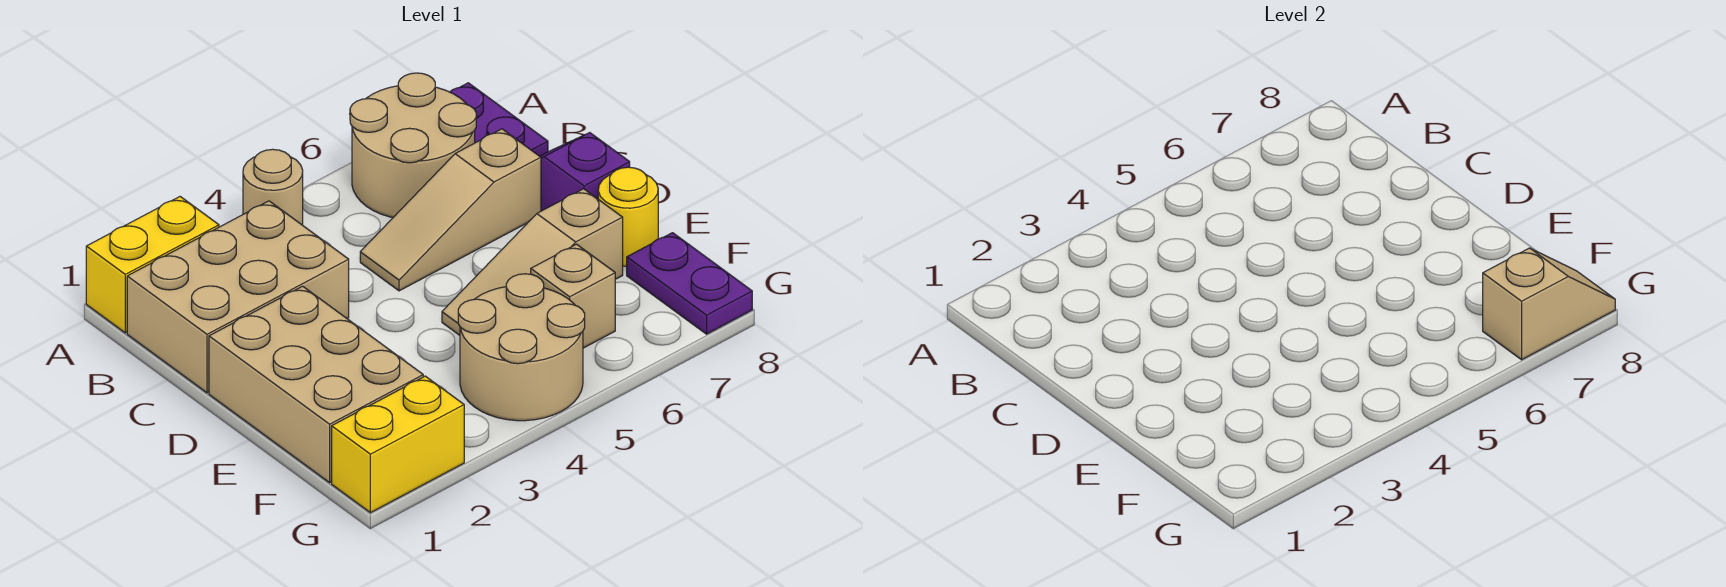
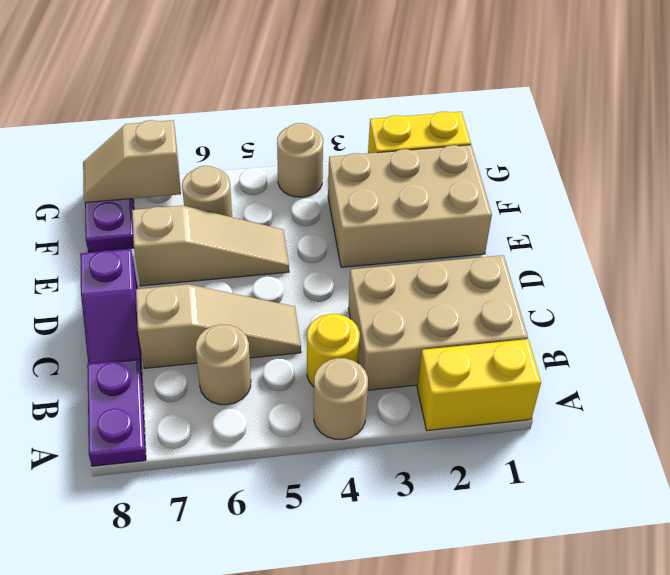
tan 2x2 round brick [350,73,476,218] -> tan 1x1 round brick [195,324,251,405]
tan 2x3 brick [209,286,423,483] -> tan 2x3 brick turned to [328,145,492,267]
yellow 1x1 round brick [598,167,658,267] -> yellow 1x1 round brick moved to [307,314,360,387]
tan 2x2 round brick [458,274,585,421] -> tan 1x1 round brick [277,123,323,197]
tan 1x1 brick [531,244,615,348] -> tan 1x1 round brick [182,166,232,217]

